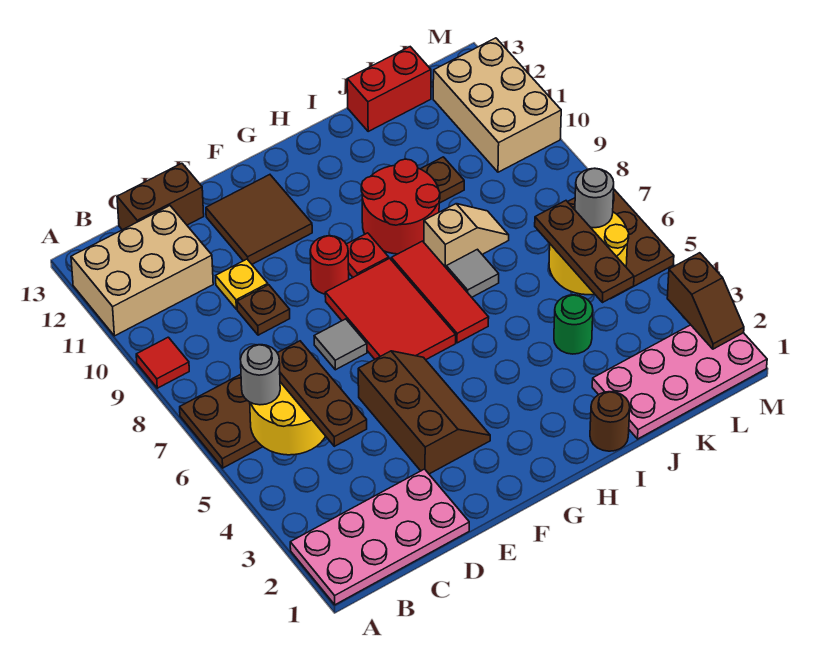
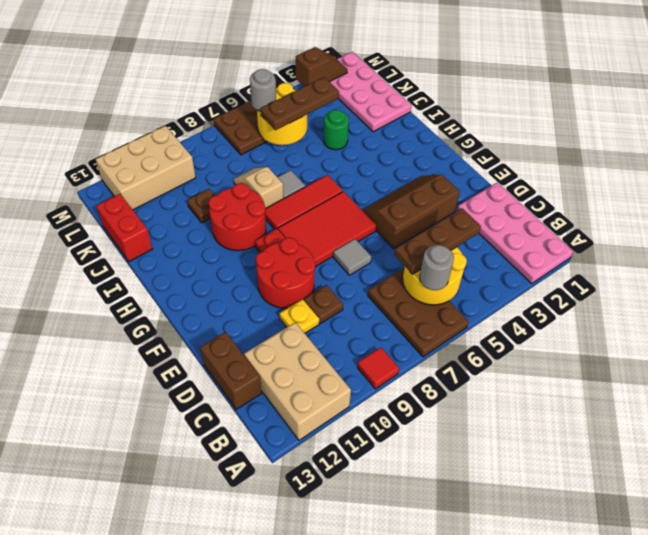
brown 2x2 tile [206,175,312,264] -> none
red 1x1 round brick [310,236,349,294] -> red 2x2 round brick [256,238,315,308]
brown 1x1 round brick [590,392,630,451] -> none

